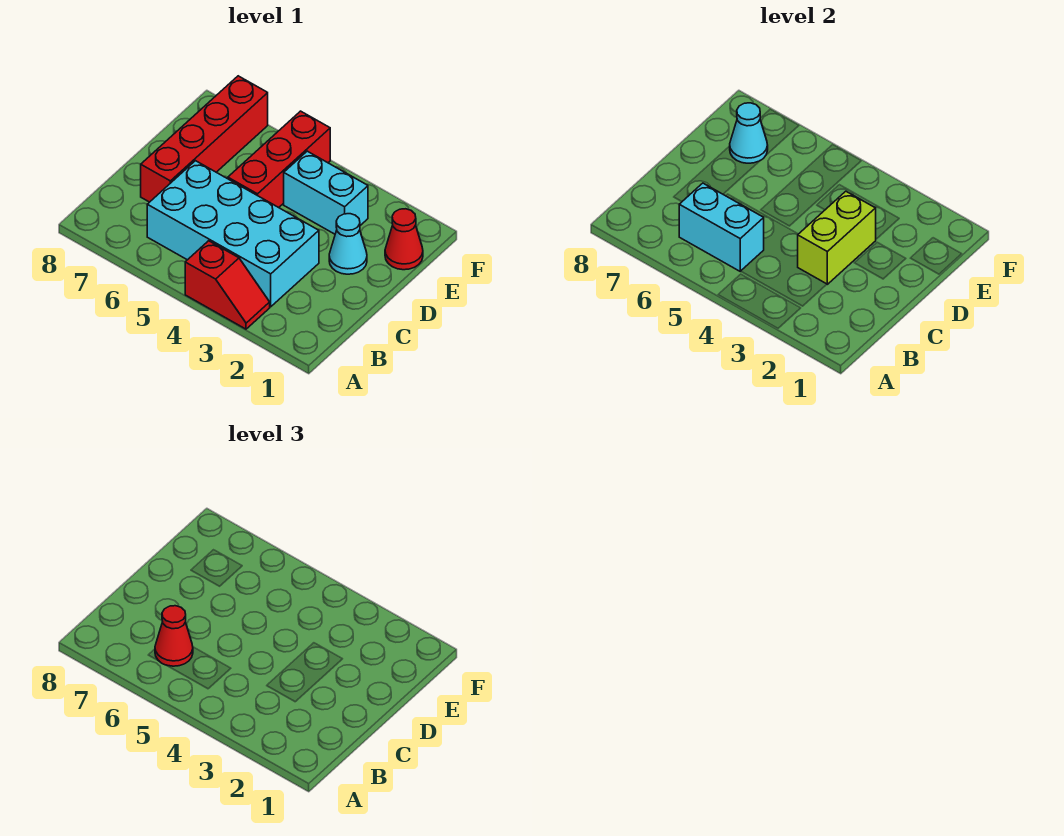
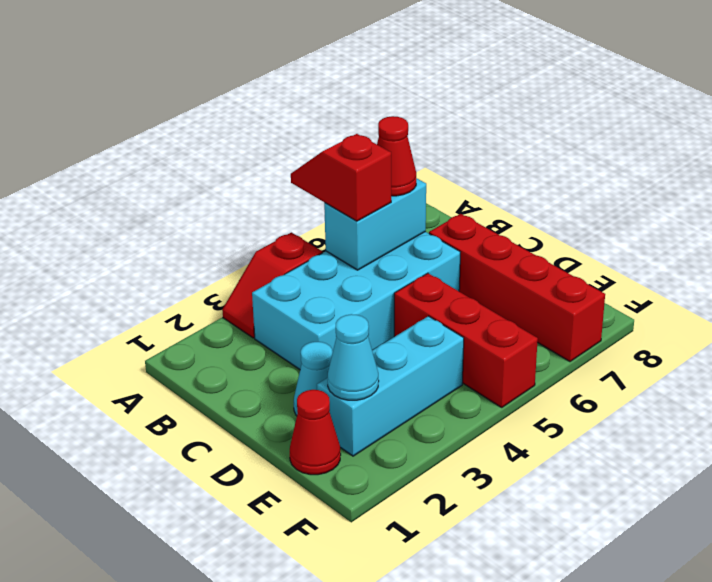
none -> red 1x2 slope [291,134,391,221]
lime 1x2 brick [798,191,876,284] -> none
cyan 1x2 brick [284,151,368,234] -> cyan 1x3 brick [317,316,464,456]
cyan 1x1 cone [730,103,768,163] -> cyan 1x1 cone moved to [327,314,379,400]

